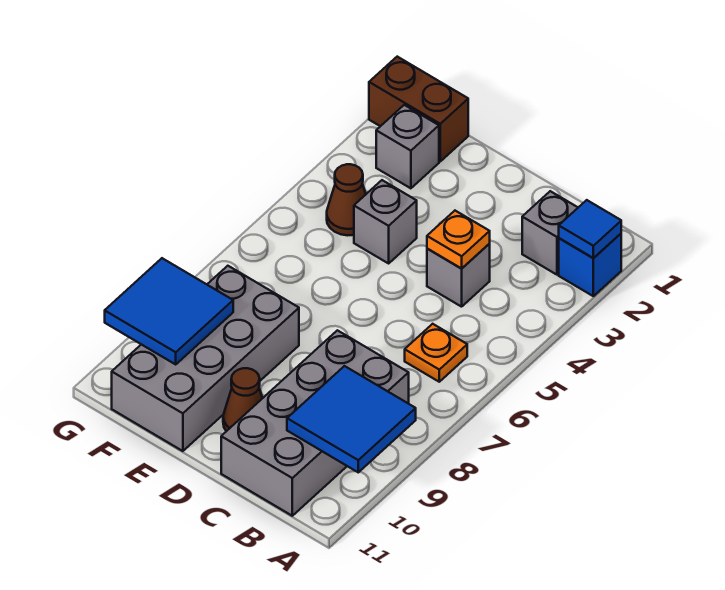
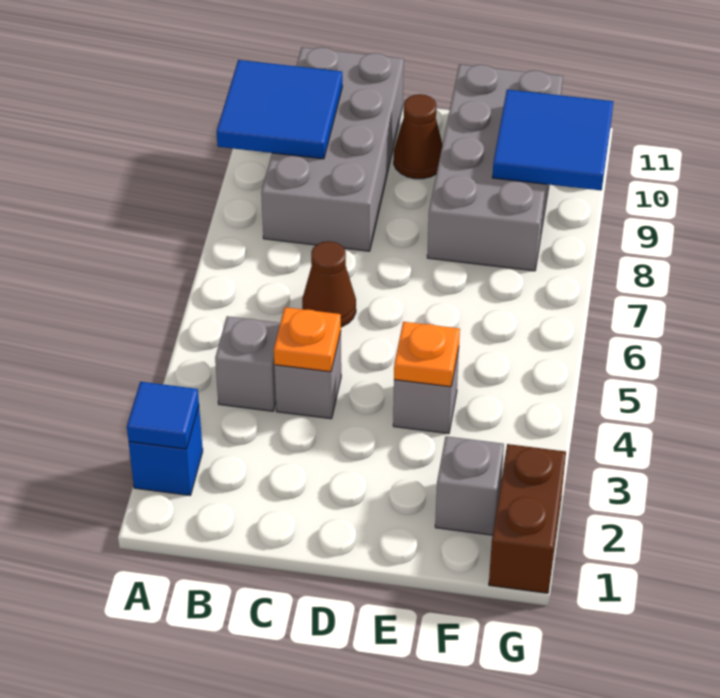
grey 1x1 brick [522,191,578,275] -> grey 1x1 brick moved to [215,316,280,411]
orange 1x1 plate [405,324,467,382] -> orange 1x1 plate moved to [394,322,460,387]
brown 1x2 brick [369,57,468,161] -> brown 1x2 brick turned to [489,444,566,593]
brown 1x1 cone [327,164,366,235] -> brown 1x1 cone moved to [302,241,356,327]

